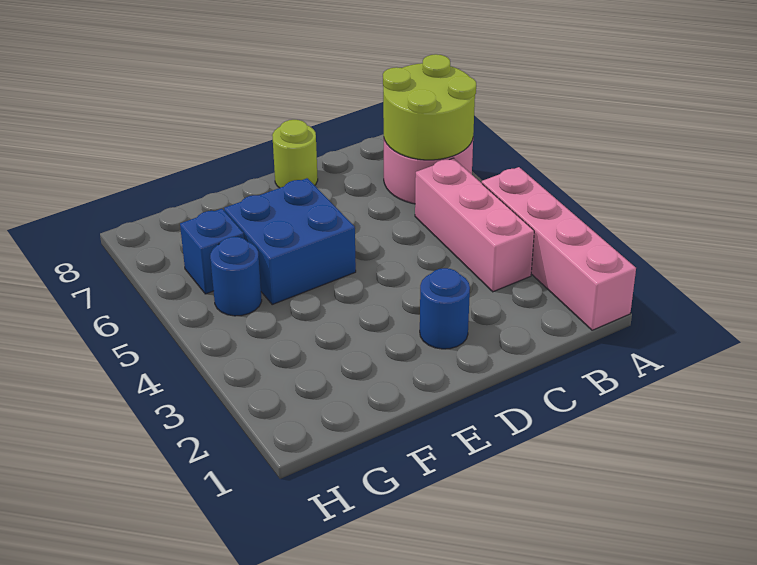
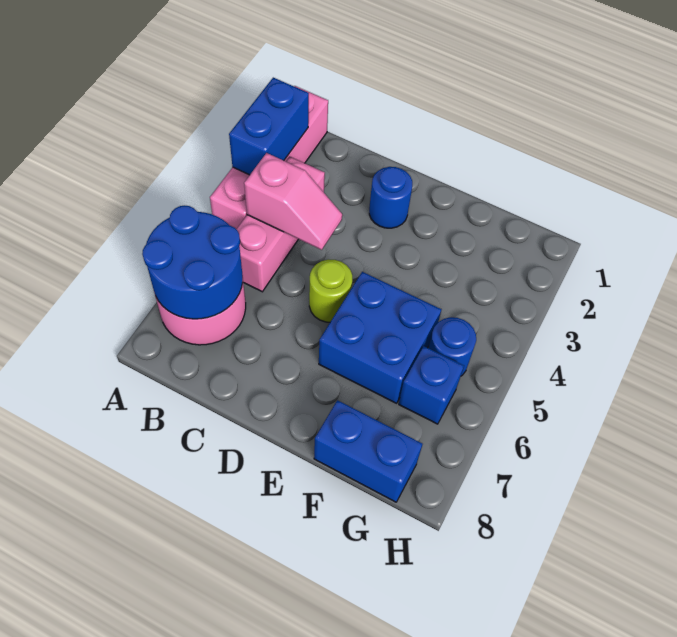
none -> blue 1x2 brick [229,78,309,175]
lime 2x2 round brick [383,54,476,160] -> blue 2x2 round brick [142,206,243,319]
none -> pink 1x2 slope [244,153,342,250]
lime 1x1 round brick [272,120,318,188] -> lime 1x1 round brick moved to [309,259,352,322]
none -> blue 1x2 brick [314,400,422,502]

